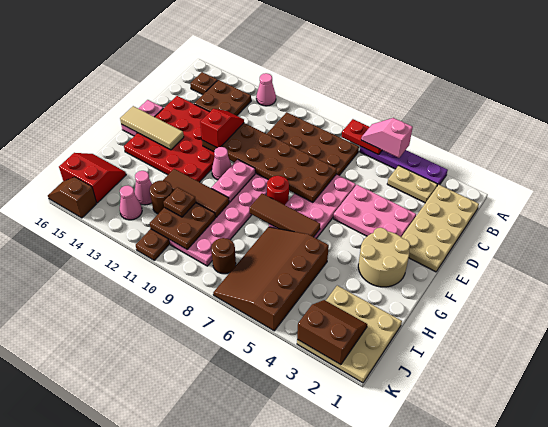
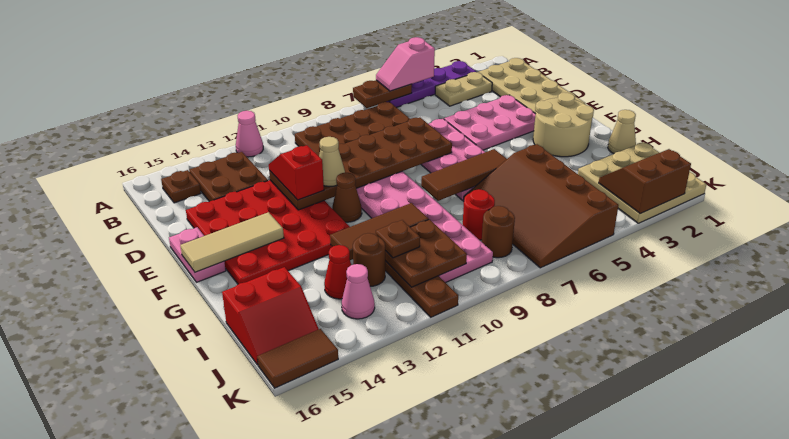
red 1x2 plate [342,119,382,155] -> brown 1x2 plate [353,80,412,108]
none -> tan 1x1 cone [319,137,345,186]
red 1x1 round brick [267,176,289,205] -> red 1x1 round brick moved to [463,189,495,240]
pink 1x2 plate [211,159,255,202] -> none
pink 1x1 cone [212,147,232,180] -> brown 1x1 cone [332,173,362,222]
none -> tan 1x1 cone [608,110,636,154]
pink 1x1 cone [134,171,152,205] -> red 1x1 cone [324,245,351,299]
red 2x2 slope [59,153,126,203] -> red 2x2 slope turned to [222,267,319,365]
brown 1x2 slope [48,177,97,218] -> brown 1x2 tile [257,329,338,388]

